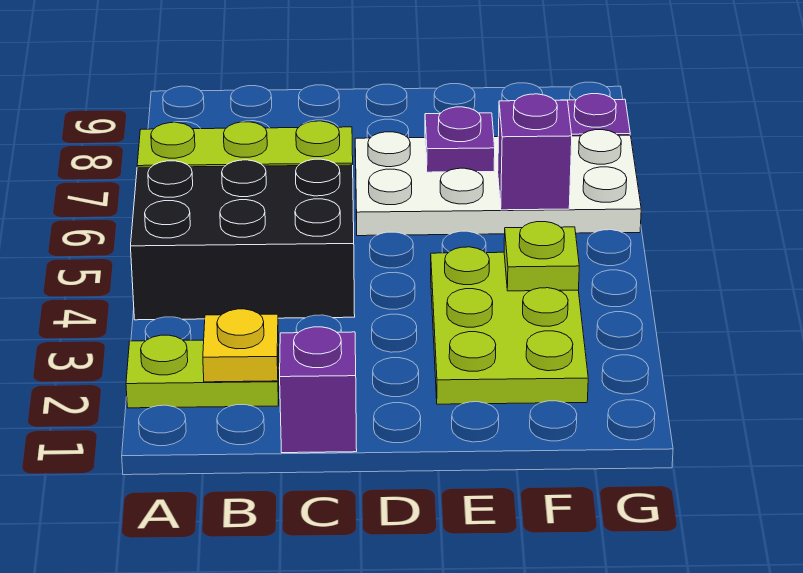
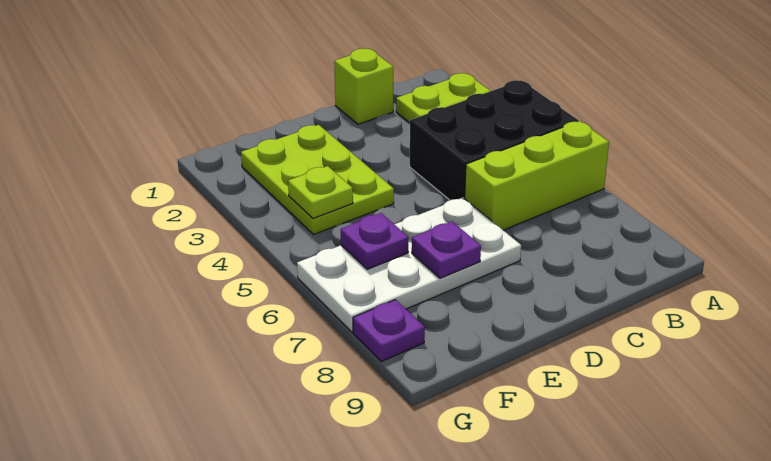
yellow 1x1 plate [203,309,279,382] -> none
purple 1x1 brick [280,327,357,453] -> lime 1x1 brick [334,49,393,124]
purple 1x1 brick [498,94,572,210] -> purple 1x1 plate [341,213,409,269]

